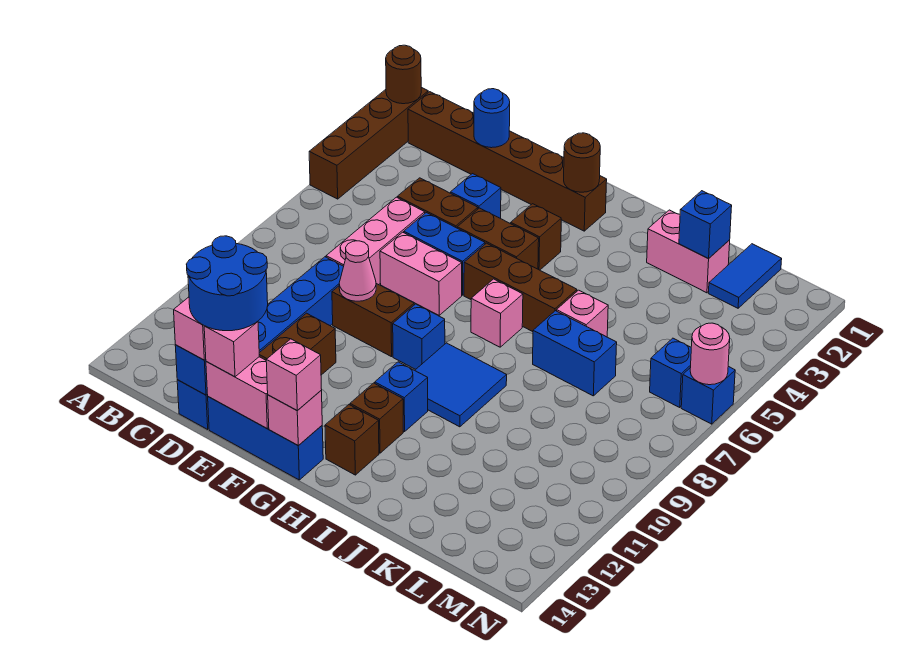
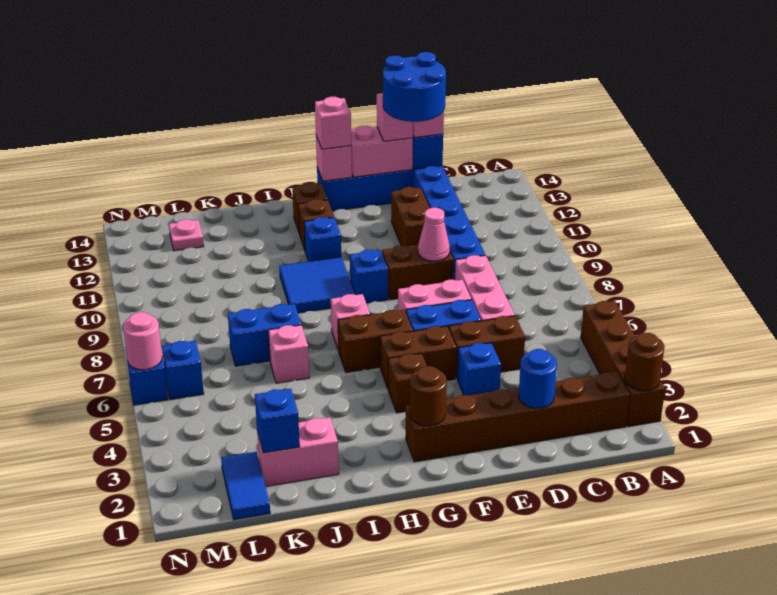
brown 1x3 brick [464,243,577,332] -> brown 1x2 brick [338,310,413,373]
none -> pink 1x1 plate [169,219,204,251]

